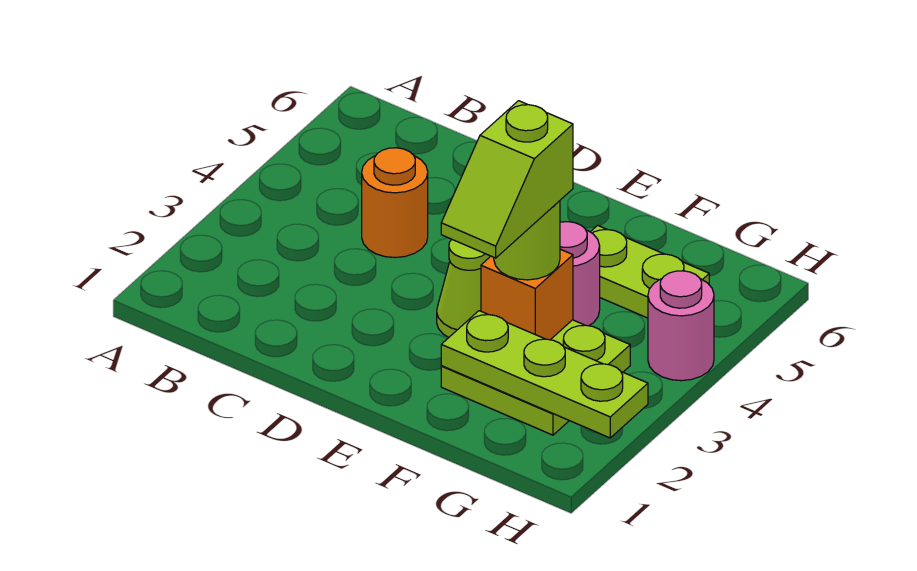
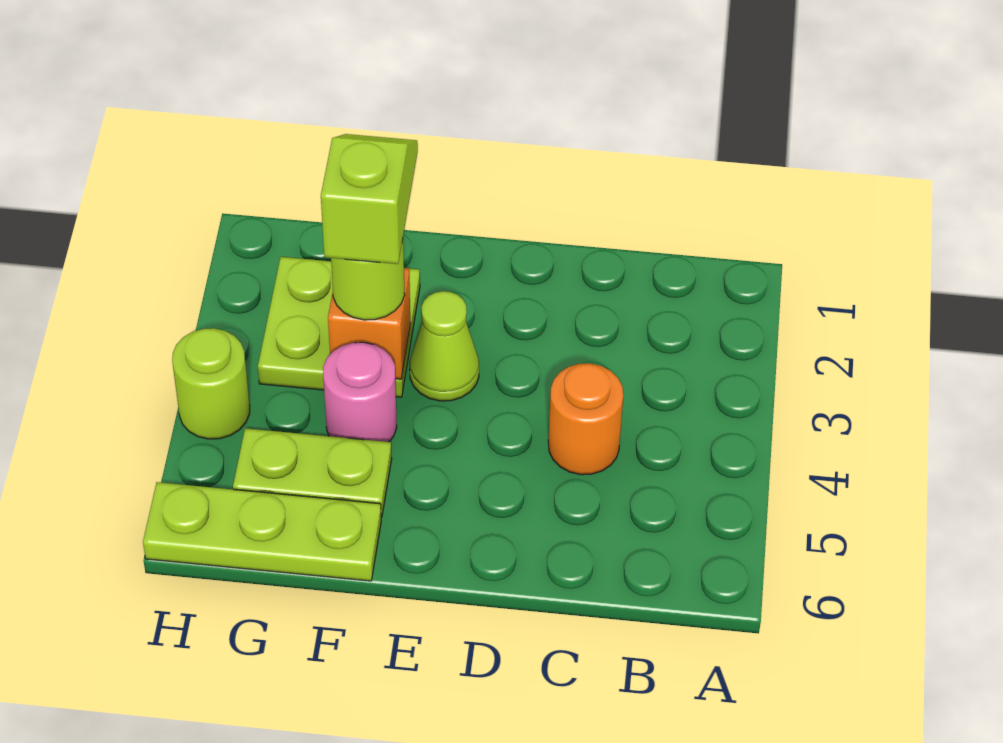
lime 1x3 plate [441,311,648,438] -> lime 1x3 plate moved to [143,482,381,581]
pink 1x1 round brick [648,271,714,381] -> lime 1x1 round brick [172,328,250,439]

